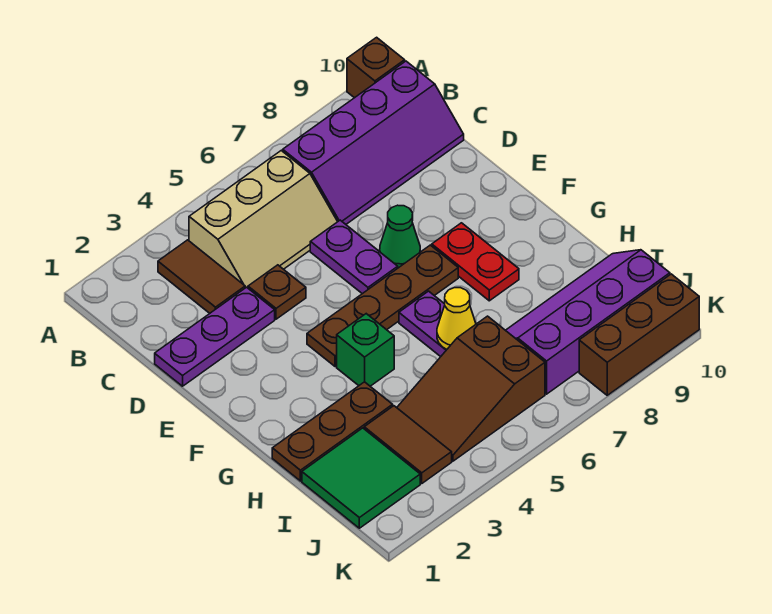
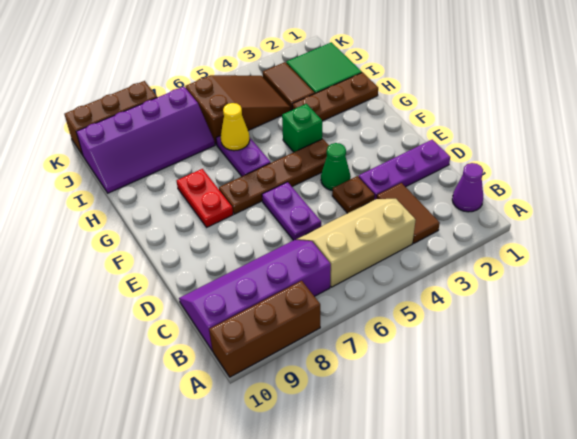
brown 1x1 brick [347,37,405,98] -> brown 1x3 brick [209,281,320,377]
none -> purple 1x1 cone [452,163,483,212]
green 1x1 cone [380,205,420,268] -> green 1x1 cone moved to [321,143,351,191]

